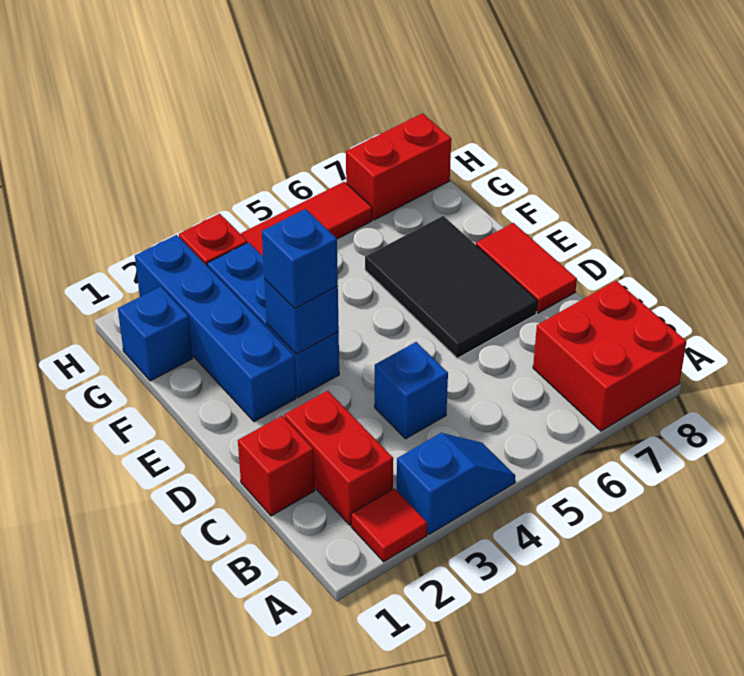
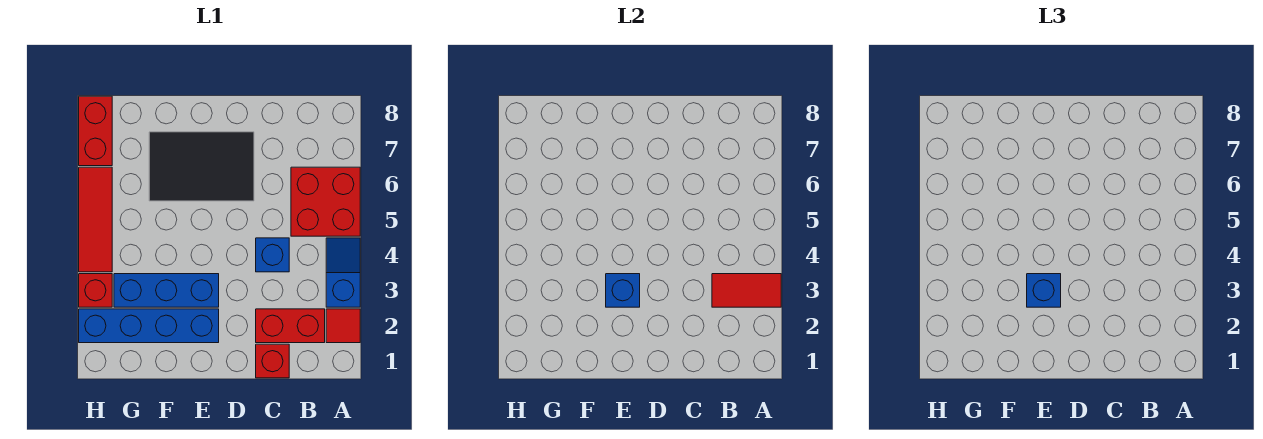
red 2x2 brick [533,281,686,431] -> red 2x2 brick moved to [291,167,360,236]
red 1x2 tile [476,223,577,313] -> red 1x2 tile moved to [712,274,781,307]
blue 1x1 brick [118,287,193,381] -> none

